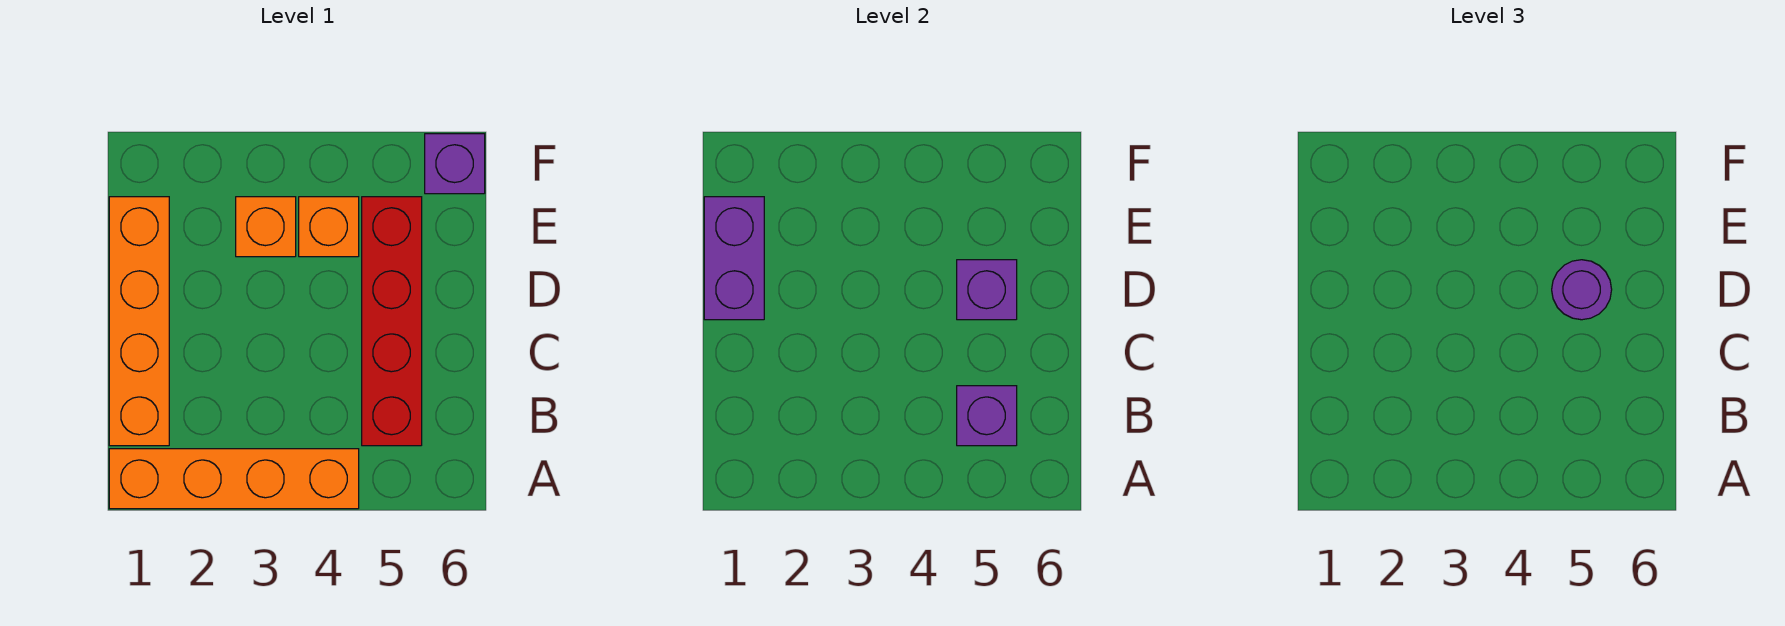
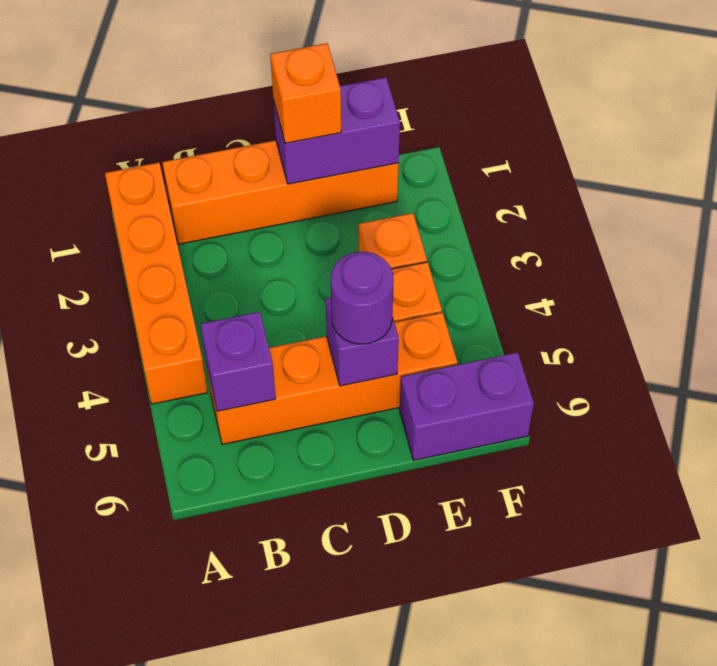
red 1x4 brick [362,197,422,446] -> orange 1x4 brick [207,313,457,444]
none -> orange 1x1 brick [270,43,341,143]
purple 1x1 brick [425,134,485,194] -> purple 1x2 brick [400,352,534,460]

